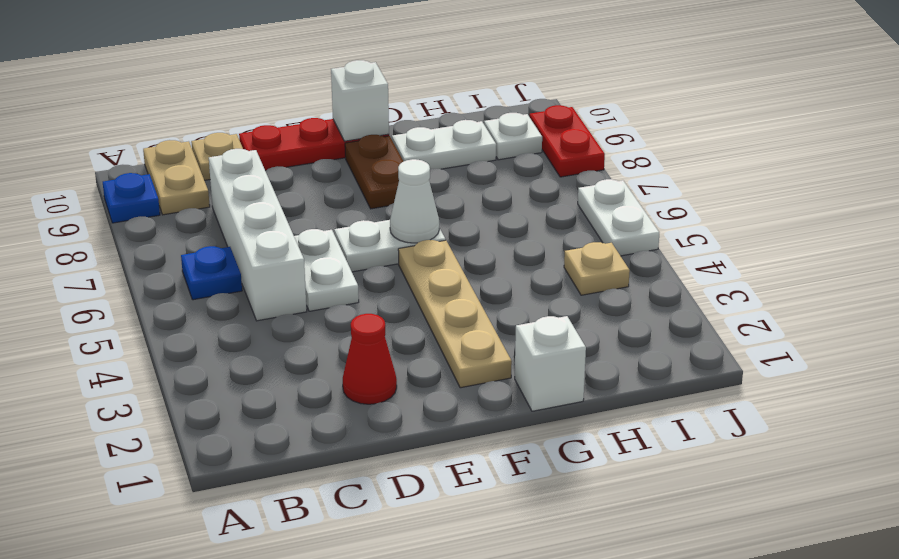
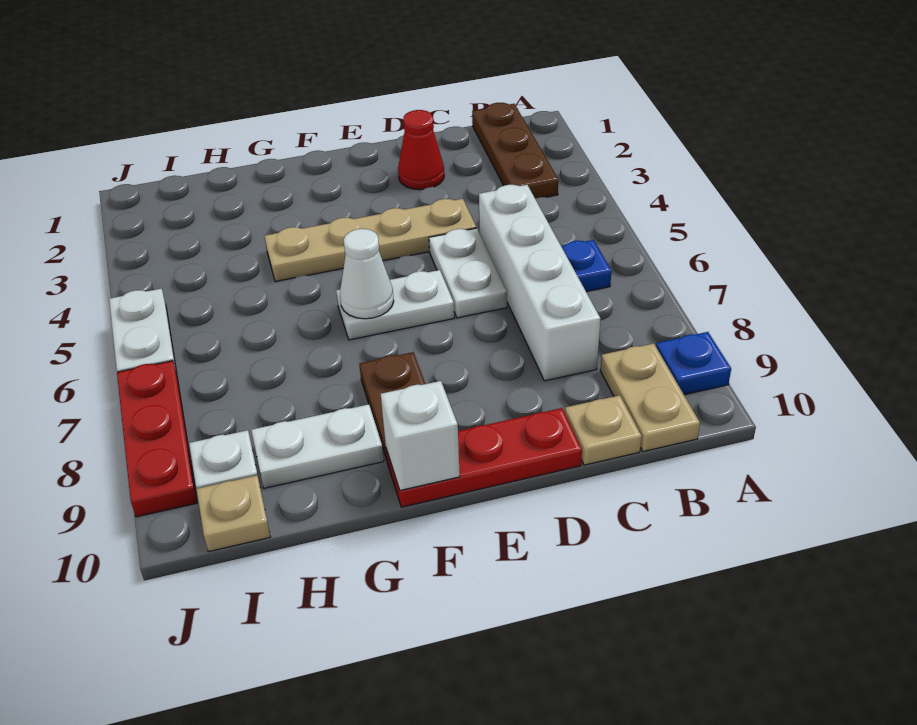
none -> brown 1x3 plate [472,103,558,199]
tan 1x4 plate [398,240,512,388] -> tan 1x4 plate turned to [264,199,476,282]
white 1x1 brick [515,316,586,411] -> none
tan 1x1 plate [564,242,630,295] -> tan 1x1 plate moved to [196,475,270,552]
red 1x2 plate [530,105,605,177] -> red 1x3 plate [117,361,197,517]

